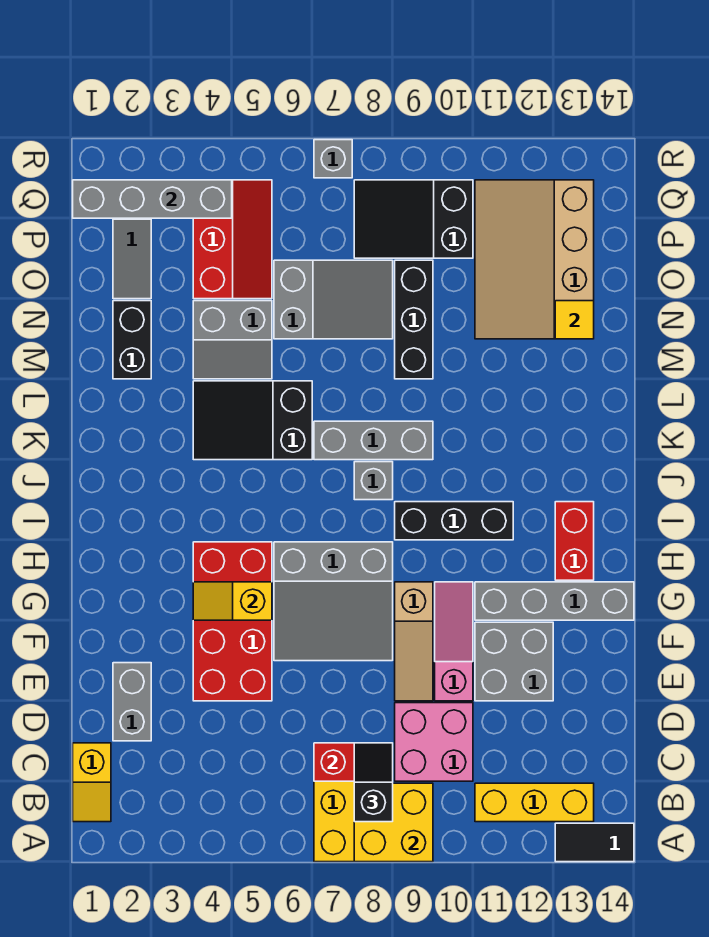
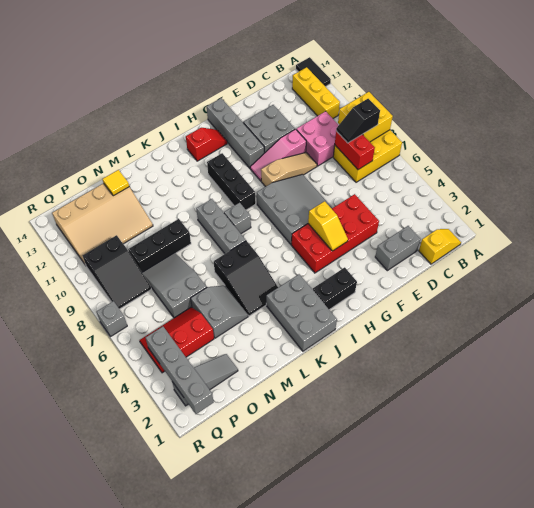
red 1x2 brick [555,502,594,580] -> red 1x2 slope [186,128,227,161]
none -> grey 2x3 brick [266,274,337,351]
black 1x2 brick [113,301,151,379] -> black 1x2 brick moved to [313,267,357,310]

